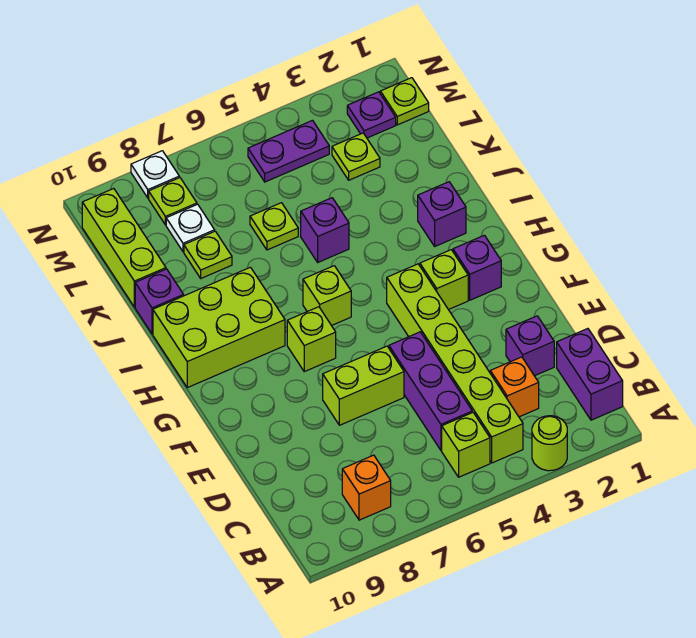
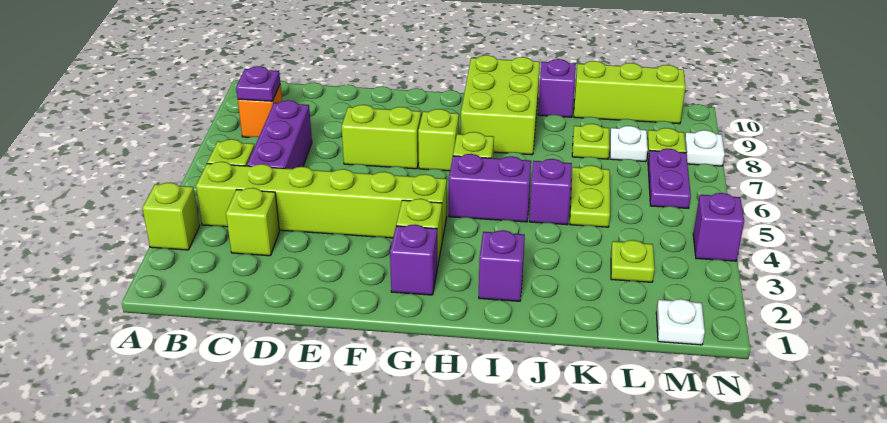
lime 1x1 round brick [532,416,567,471] -> lime 1x1 brick [143,182,200,250]
purple 1x2 brick [557,329,623,420] -> purple 1x2 brick moved to [449,154,531,222]
orange 1x1 brick [490,357,539,417] -> lime 1x1 brick [226,188,279,256]
purple 1x3 brick [389,332,472,450] -> purple 1x3 brick turned to [247,100,312,169]
purple 1x1 brick [506,316,554,376] -> purple 1x1 brick moved to [693,193,744,261]
lime 1x2 brick [323,346,404,425] -> lime 1x2 brick turned to [342,105,421,169]
lime 1x1 plate [250,203,298,250] -> lime 1x2 plate [570,165,610,227]
lime 1x1 plate [380,78,429,125] -> white 1x1 plate [656,299,705,345]
purple 1x1 plate [347,92,396,138] -> purple 1x1 plate moved to [236,66,280,101]
purple 1x2 plate [248,120,329,182] -> purple 1x2 plate moved to [648,149,691,208]

